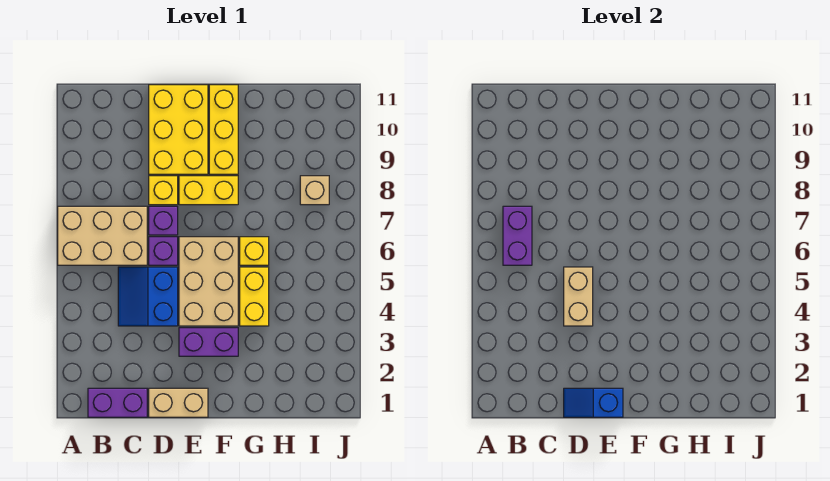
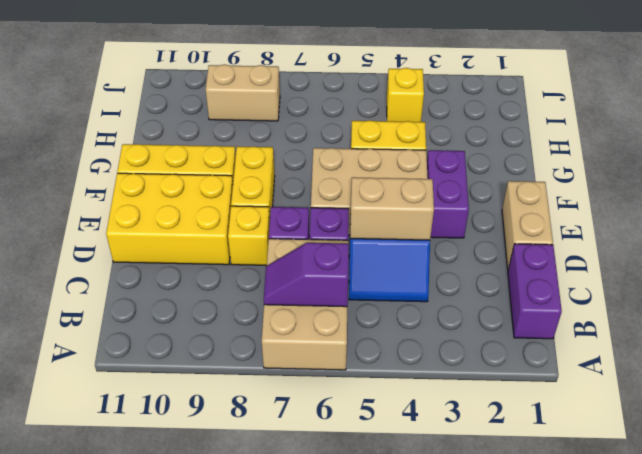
purple 1x2 brick [503,206,532,265] -> purple 1x2 slope [264,243,349,307]
blue 1x2 slope [564,388,623,417] -> none
yellow 1x1 brick [240,237,269,265] -> yellow 1x1 brick moved to [387,68,424,122]
tan 1x1 brick [300,176,329,205] -> tan 1x2 brick [206,64,280,121]

